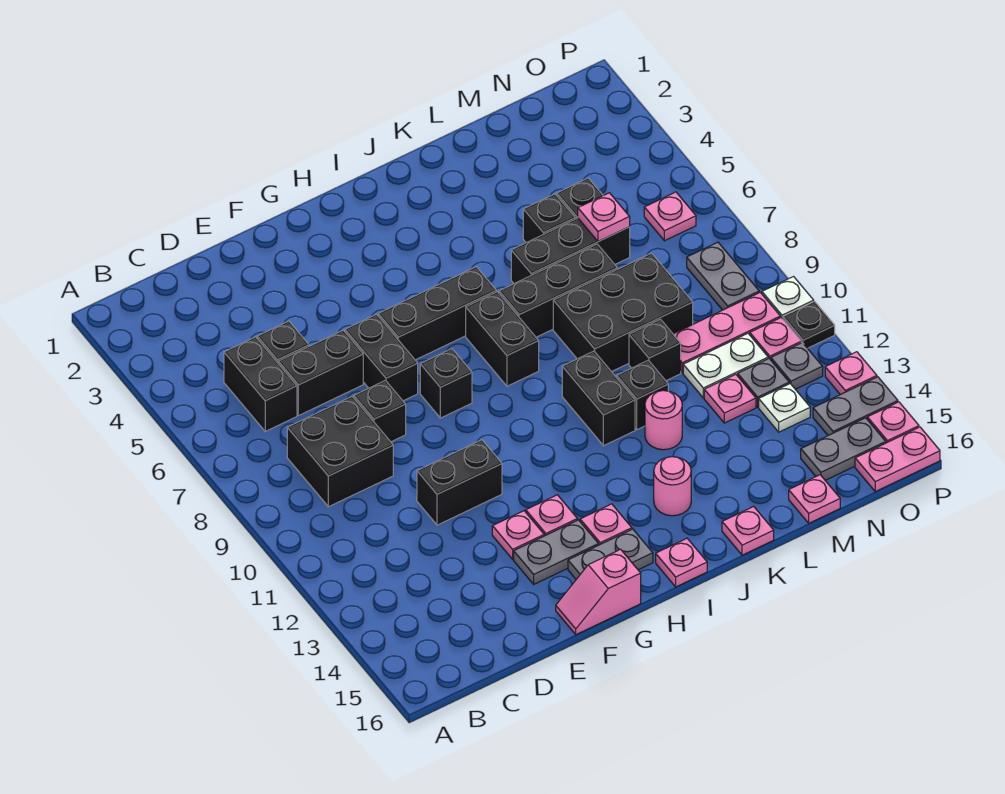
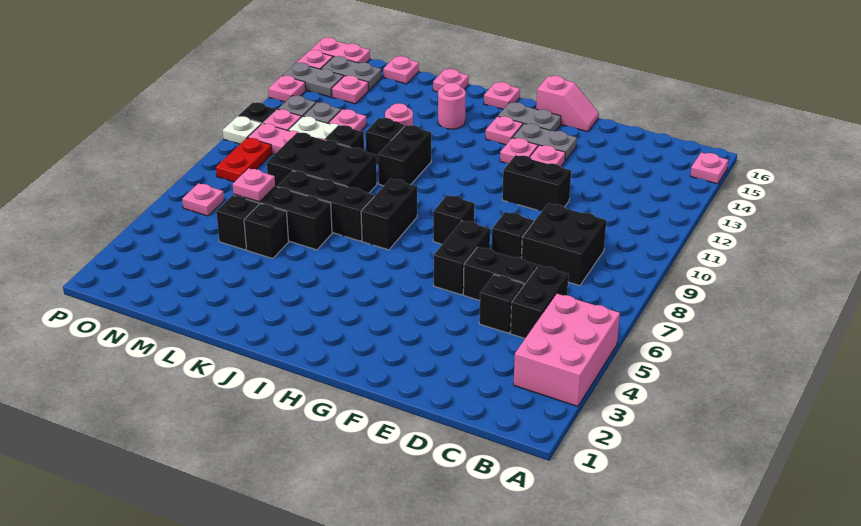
none -> pink 2x3 brick [514,294,620,406]
none -> pink 1x1 plate [690,153,728,184]
black 1x3 brick [378,267,496,360] -> none
white 1x1 plate [759,384,810,432] -> none
none -> pink 1x1 plate [332,75,368,104]
grey 1x2 plate [687,242,759,310] -> red 1x2 plate [216,138,272,182]

